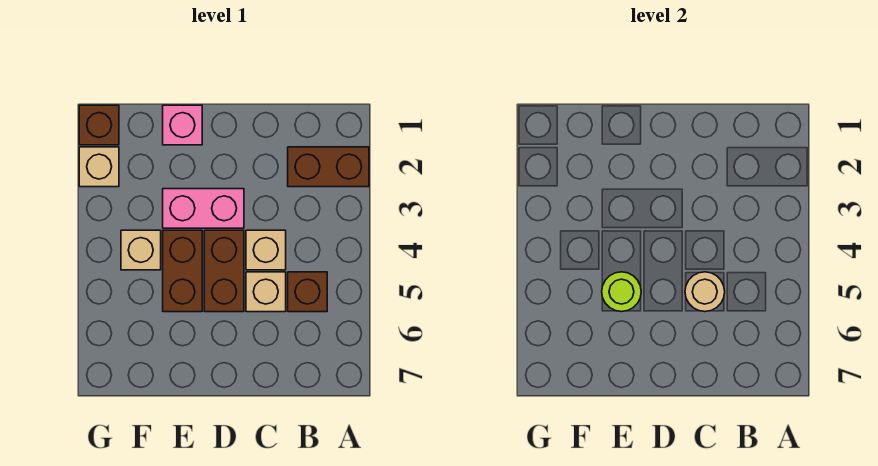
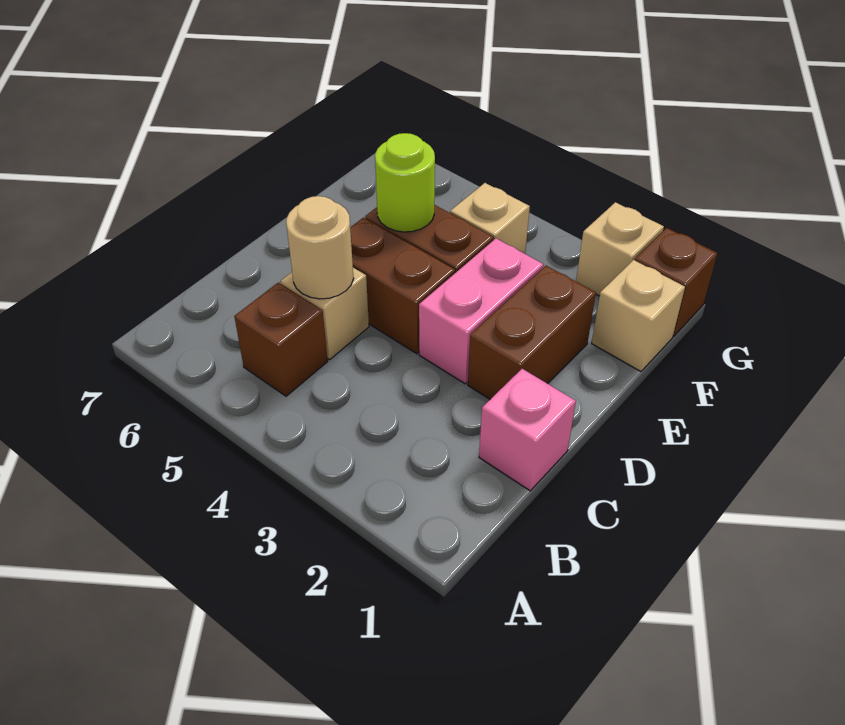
brown 1x2 brick [288,147,369,187] -> brown 1x2 brick moved to [468,266,596,399]
tan 1x1 brick [246,230,286,270] -> tan 1x1 brick moved to [592,260,685,371]
pink 1x1 brick [163,105,202,145] -> pink 1x1 brick moved to [479,369,576,491]

